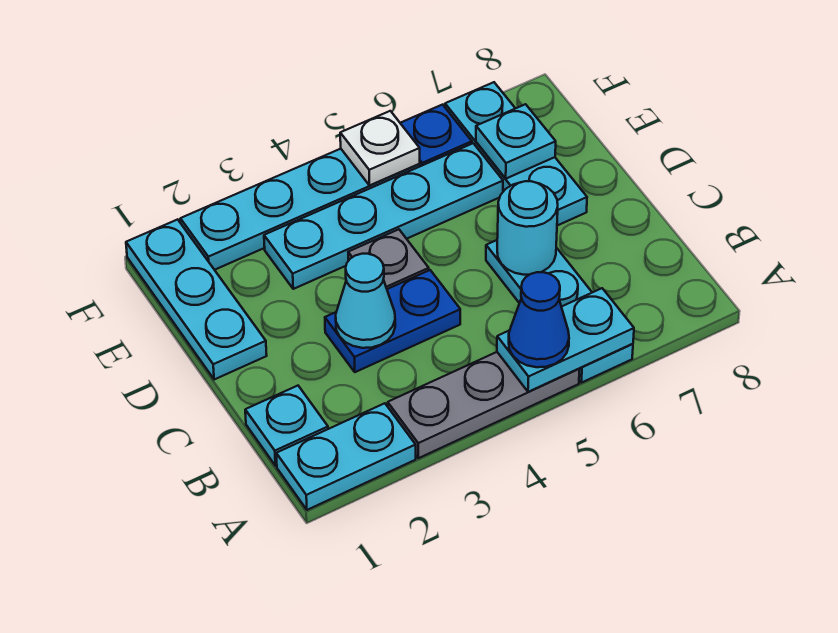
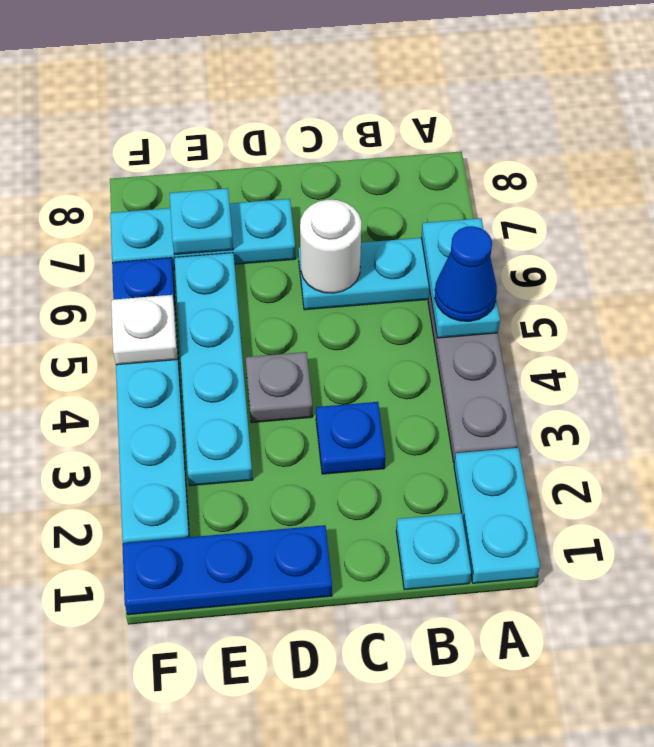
blue 1x2 plate [325,270,460,372] -> blue 1x1 plate [316,402,385,474]
cyan 1x1 cone [336,254,395,348] -> none
cyan 1x1 round brick [497,181,558,275] -> white 1x1 round brick [300,200,362,293]
cyan 1x3 plate [126,219,267,380] -> blue 1x3 plate [122,525,332,615]

